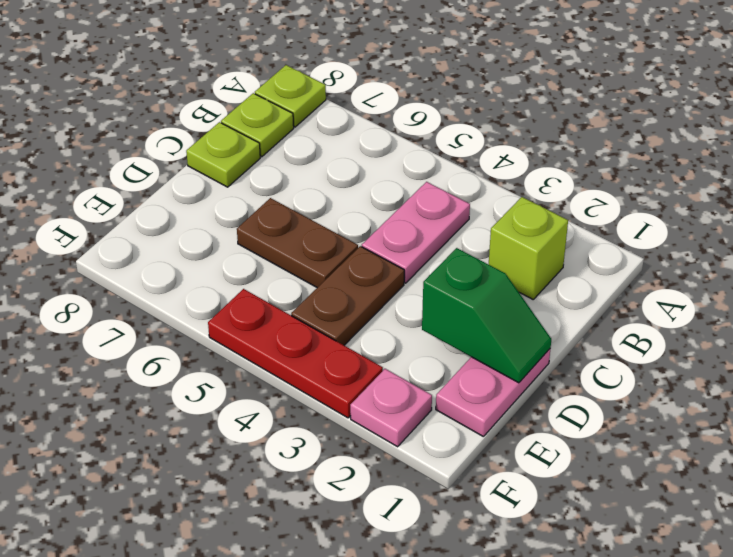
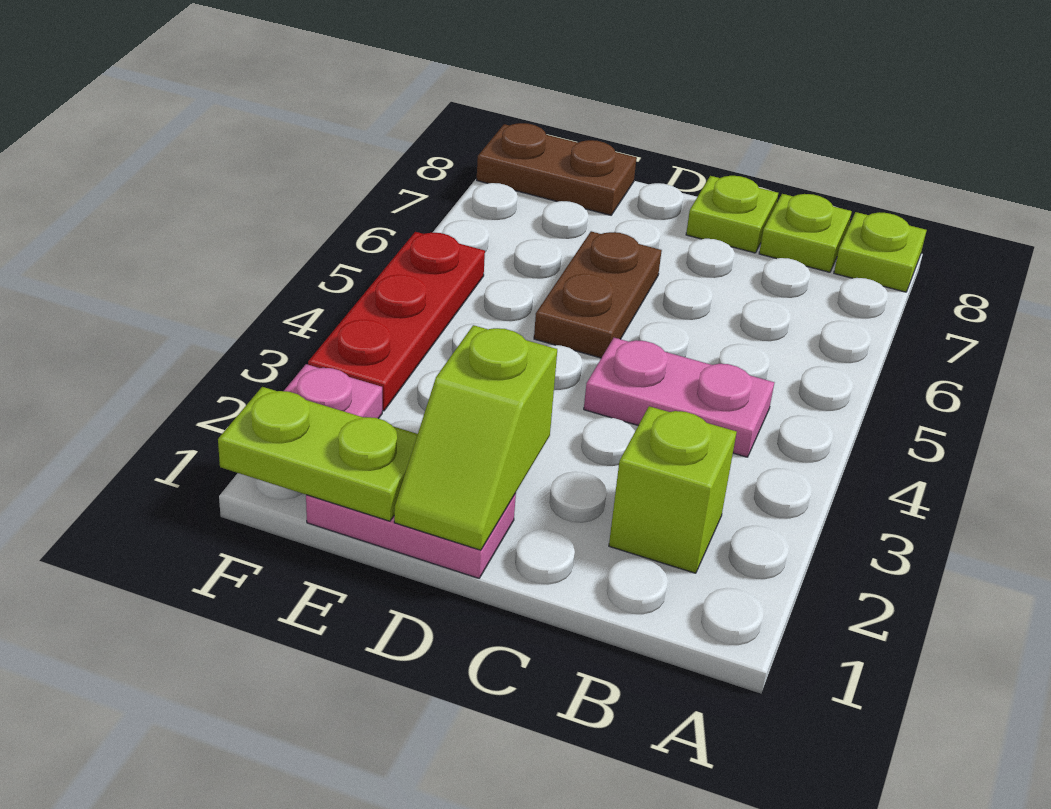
green 1x2 slope [422,248,551,383] -> lime 1x2 slope [394,325,557,550]
brown 1x2 plate [291,246,404,345] -> brown 1x2 plate moved to [477,123,637,215]
none -> lime 1x2 plate [218,387,418,521]

